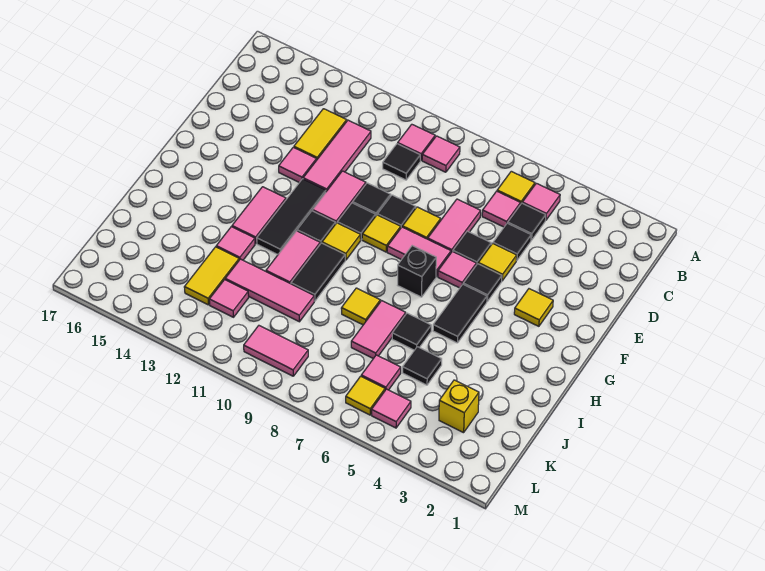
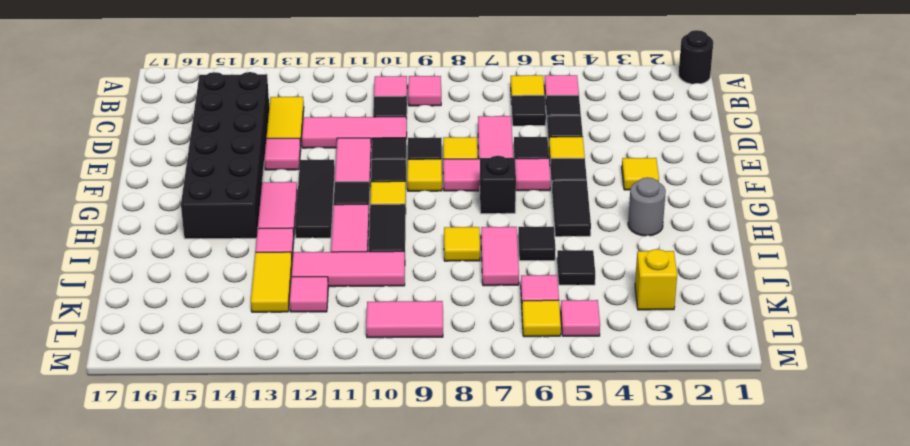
none -> black 1x1 round brick [678,30,713,84]
pink 1x1 tile [482,191,520,227] -> black 1x1 tile [512,95,546,126]
pink 1x3 tile [303,120,371,191] -> pink 1x3 tile turned to [302,117,407,148]
none -> black 2x6 brick [181,72,269,239]
none -> grey 1x1 round brick [628,177,666,236]

